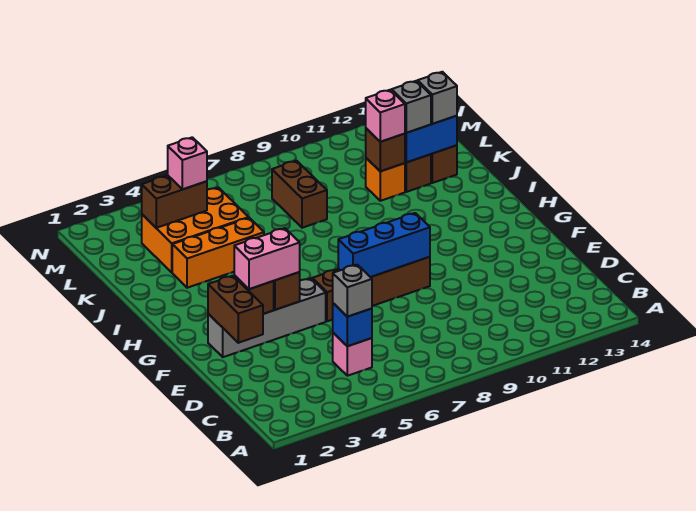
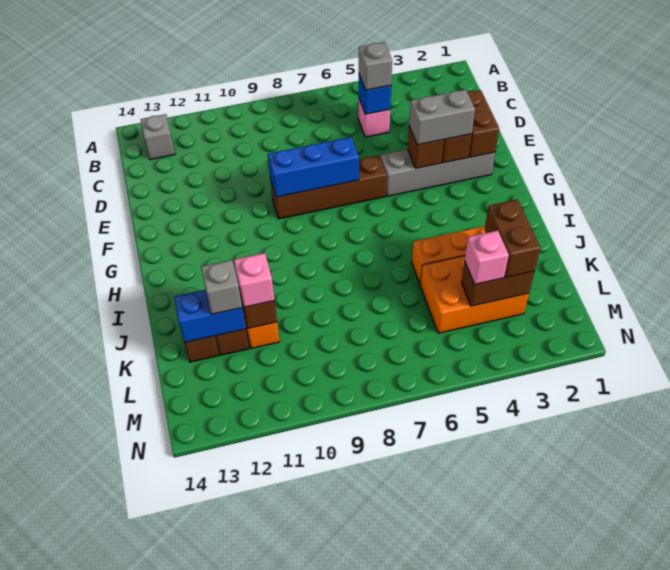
pink 1x2 brick [234,228,300,289] -> grey 1x2 brick [409,89,475,145]
brown 1x2 brick [272,161,327,228] -> brown 1x2 brick moved to [485,199,540,277]
grey 1x1 brick [418,72,457,124] -> grey 1x1 brick moved to [141,114,175,160]

